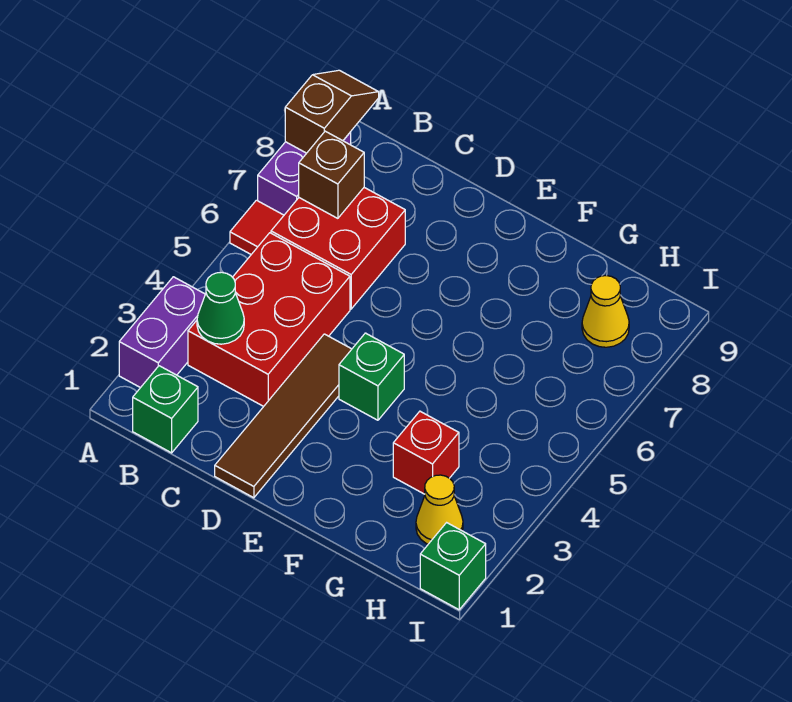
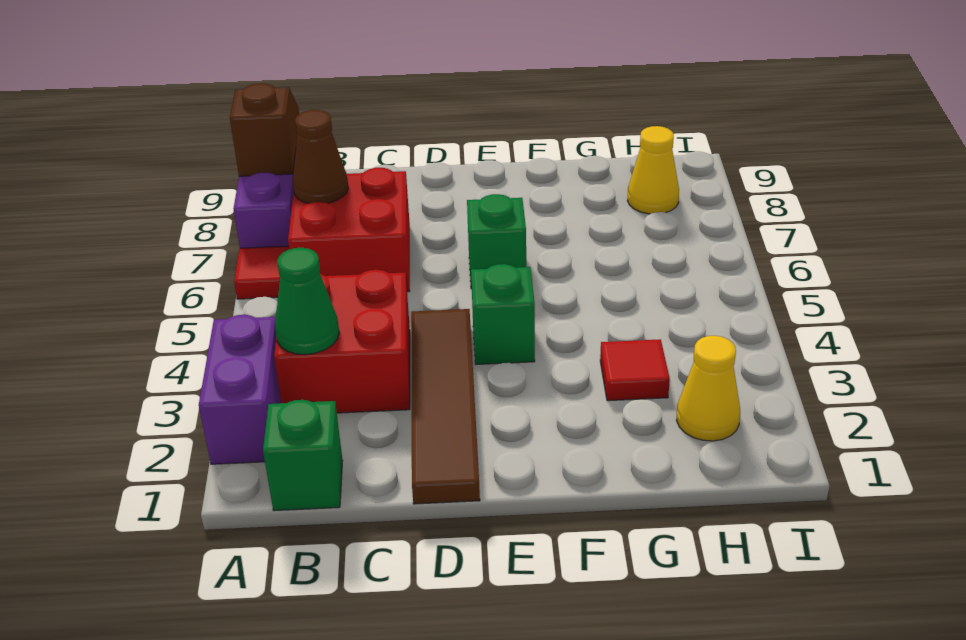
red 2x3 brick [188,233,350,406] -> red 2x2 brick [274,270,410,413]
brown 1x1 brick [299,131,364,218] -> brown 1x1 cone [292,110,348,203]
red 1x1 brick [393,411,459,494] -> red 1x1 tile [600,339,670,401]
green 1x1 brick [420,523,486,610] -> green 1x1 brick moved to [467,194,526,289]

